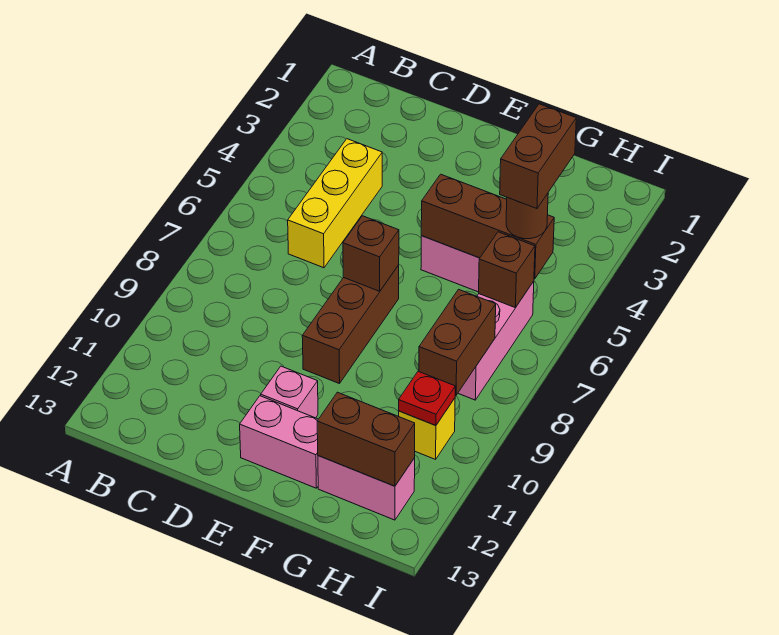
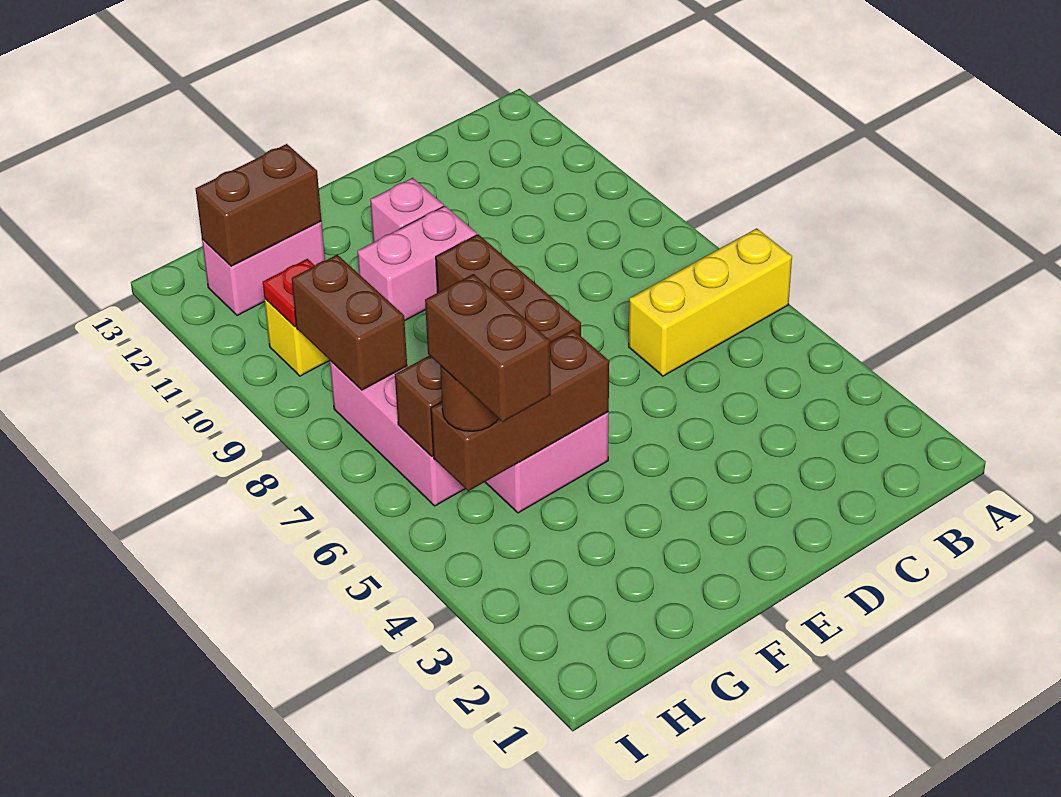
yellow 1x3 brick [288,139,382,268] -> yellow 1x3 brick turned to [629,228,792,376]
brown 1x1 brick [343,216,399,291] -> none
pink 1x2 brick [240,396,318,488] -> pink 1x2 brick moved to [357,206,477,321]

